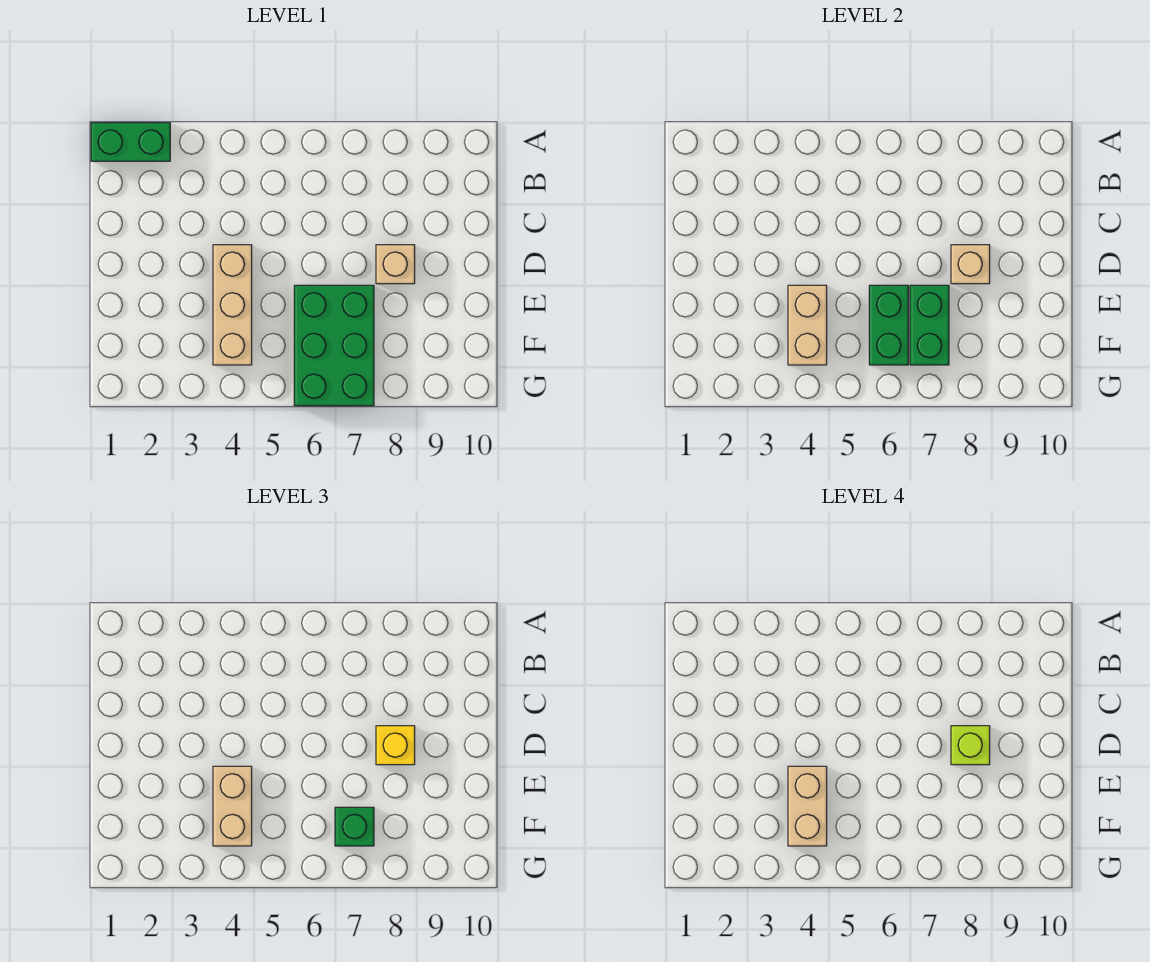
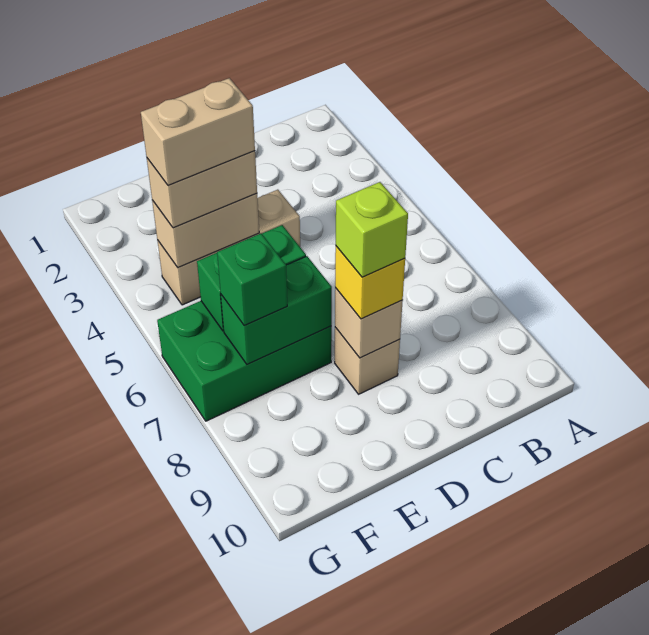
green 1x2 brick [91,123,170,161] -> none

